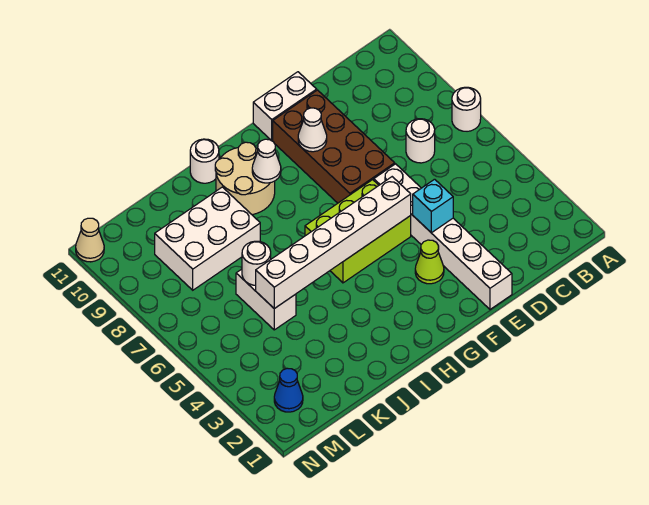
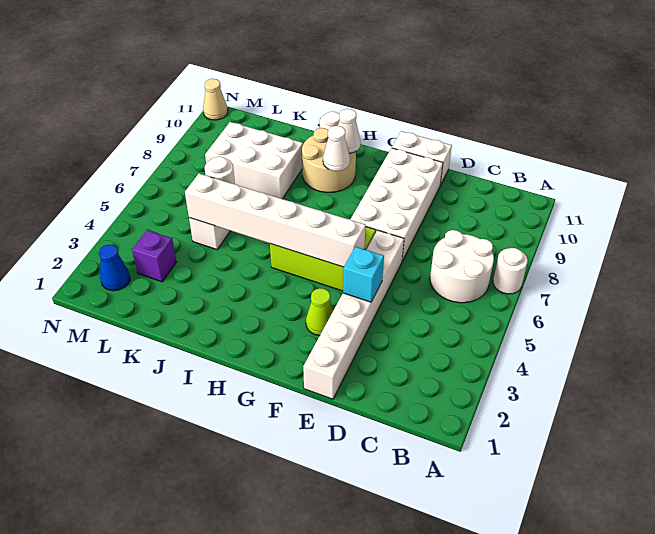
white 1x1 round brick [406,119,435,163] -> white 2x2 round brick [430,230,494,303]
brown 2x4 brick [273,90,395,203] -> white 2x4 brick [350,148,443,261]
white 1x1 cone [298,108,327,152] -> white 1x1 cone moved to [338,109,361,153]
none -> purple 1x1 brick [132,230,176,282]

